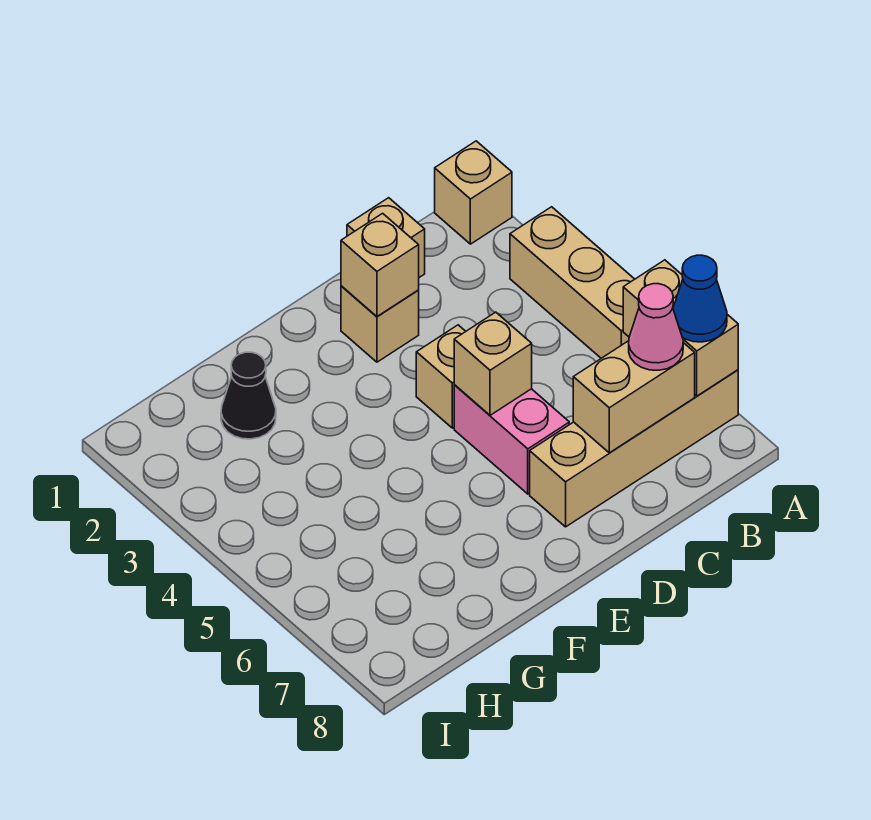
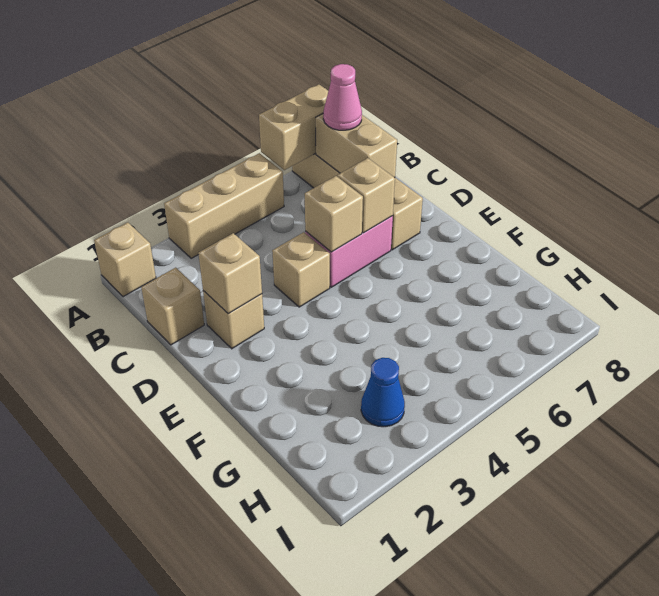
blue 1x1 cone [673,255,727,342] -> blue 1x1 cone moved to [361,358,405,427]
none -> tan 1x1 brick [337,158,395,233]
black 1x1 cone [221,352,276,439] -> none

